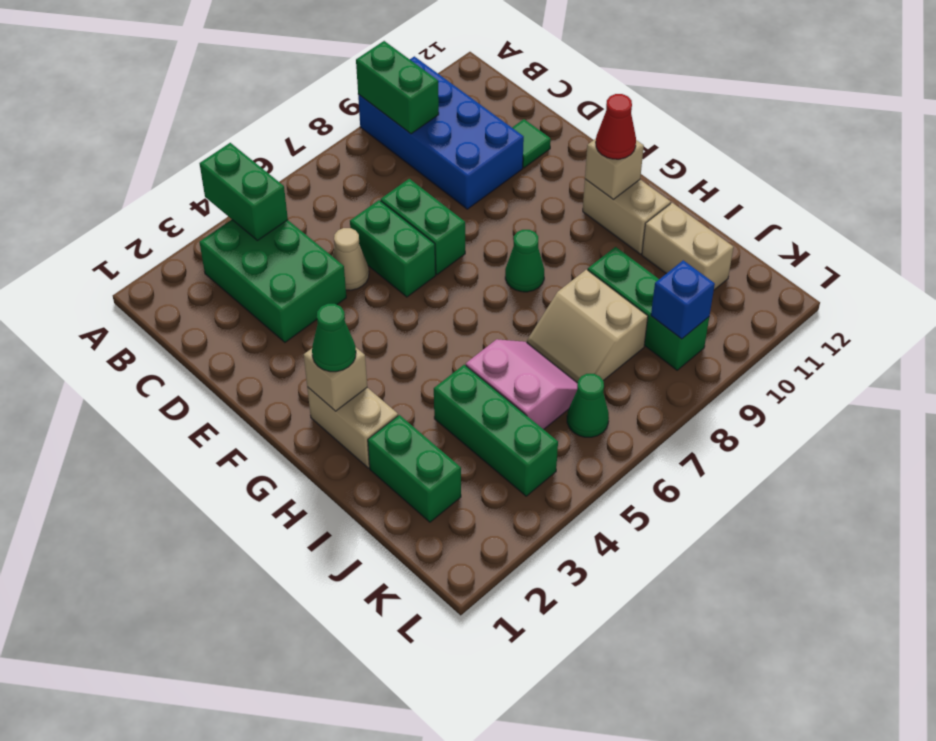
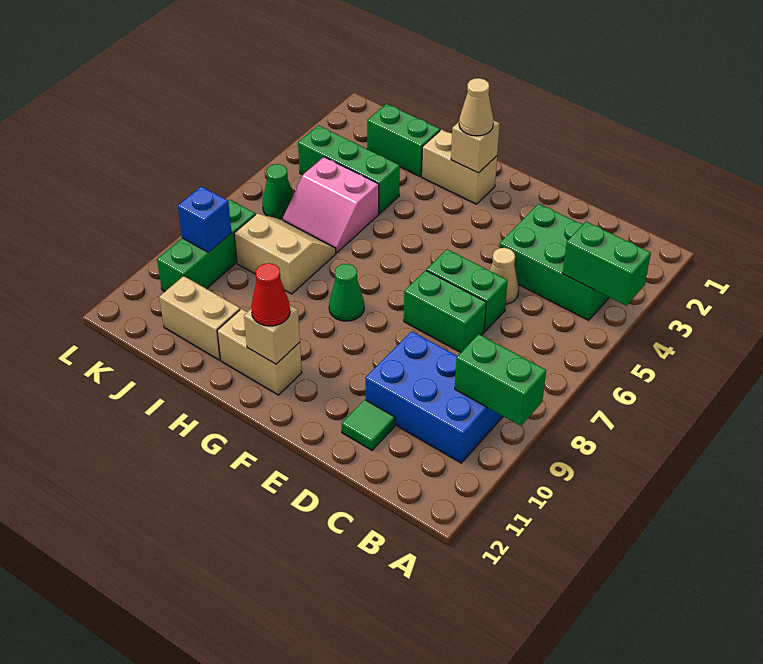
blue 2x4 brick [358,56,524,209] -> blue 2x3 brick [365,331,503,463]
green 1x1 cone [312,304,356,372] -> tan 1x1 cone [459,78,493,136]
green 1x3 brick [588,247,709,370] -> green 1x3 brick turned to [157,199,255,292]

